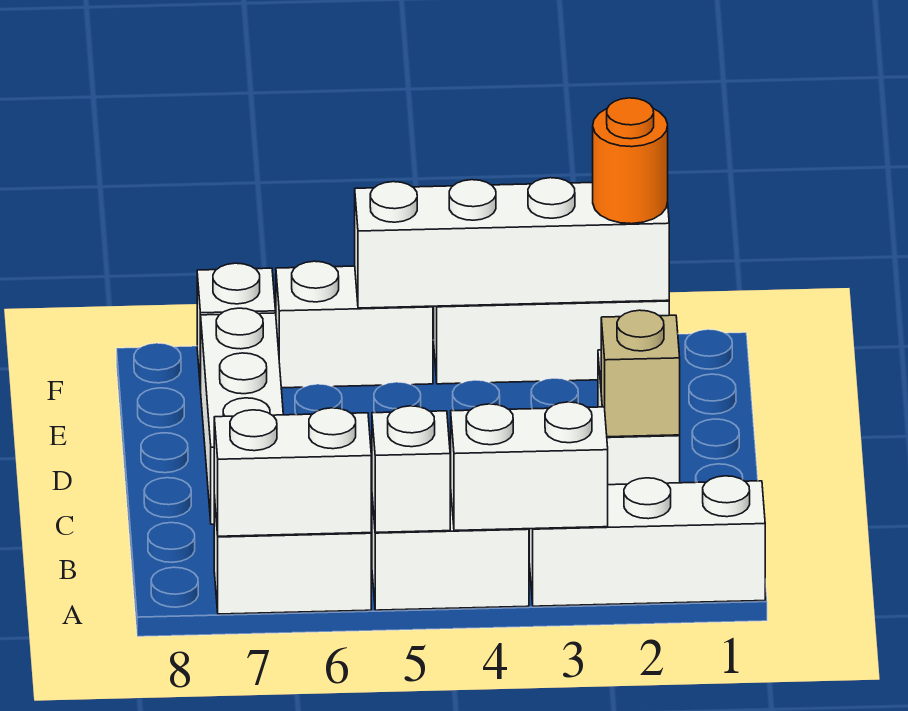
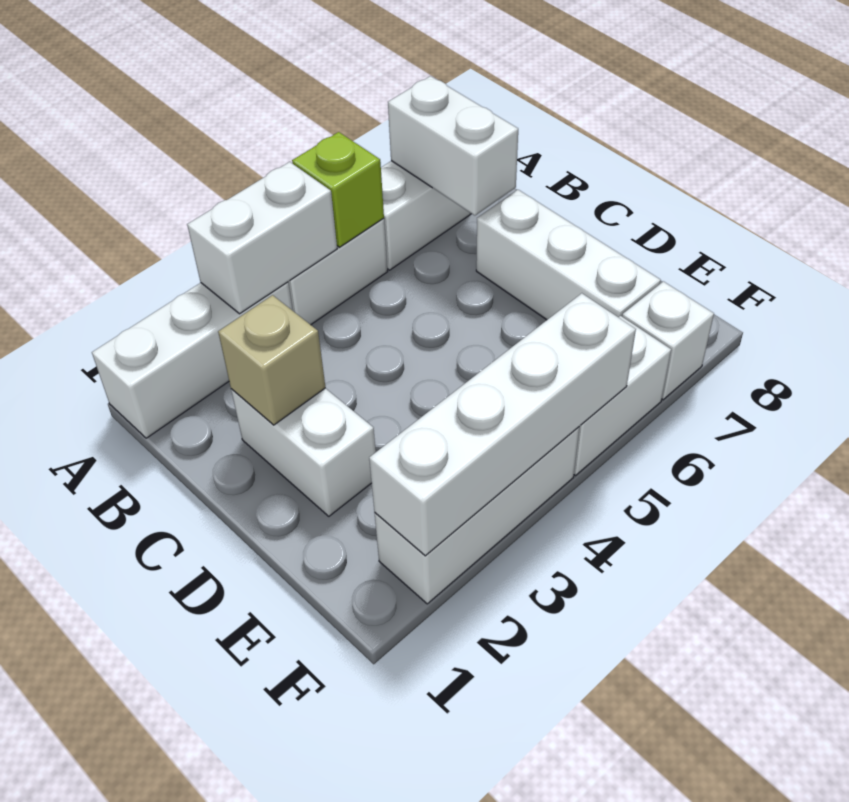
white 1x1 brick [372,406,450,532] -> lime 1x1 brick [292,132,384,247]
white 1x2 brick [214,408,371,536] -> white 1x2 brick turned to [388,76,518,216]
orange 1x1 round brick [593,98,668,224] -> none

